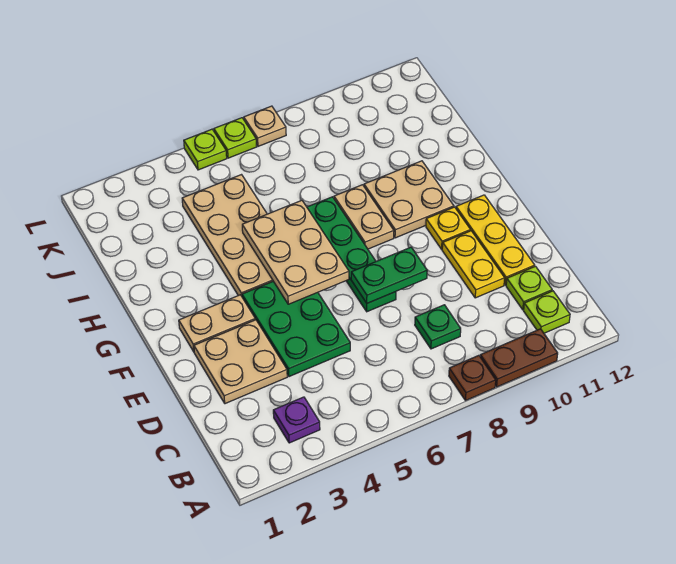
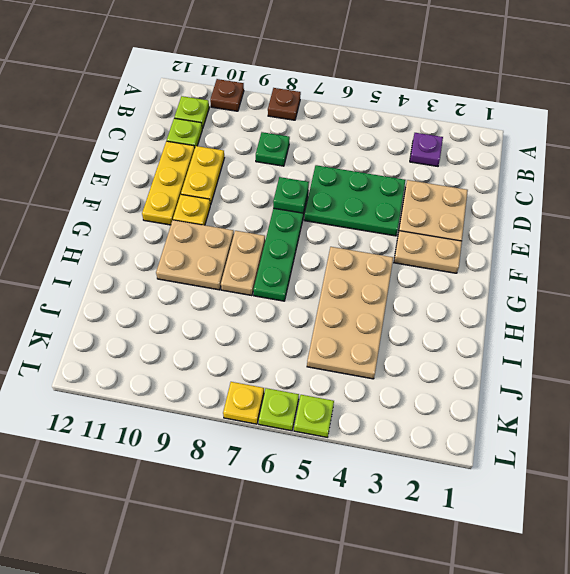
brown 1x2 plate [480,329,558,387] -> brown 1x1 plate [210,79,244,111]
green 2x3 plate [242,281,350,377] -> green 2x3 plate turned to [304,165,406,236]
green 1x2 plate [351,247,427,303] -> green 1x1 plate [273,177,309,213]
tan 2x3 plate [242,200,349,304] -> none
tan 1x1 plate [244,106,286,146] -> yellow 1x1 plate [223,382,264,424]

